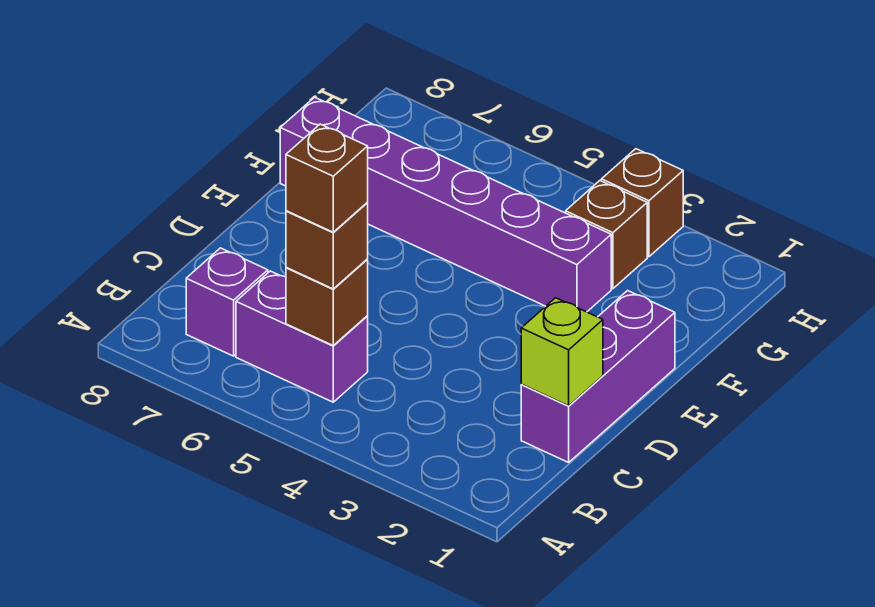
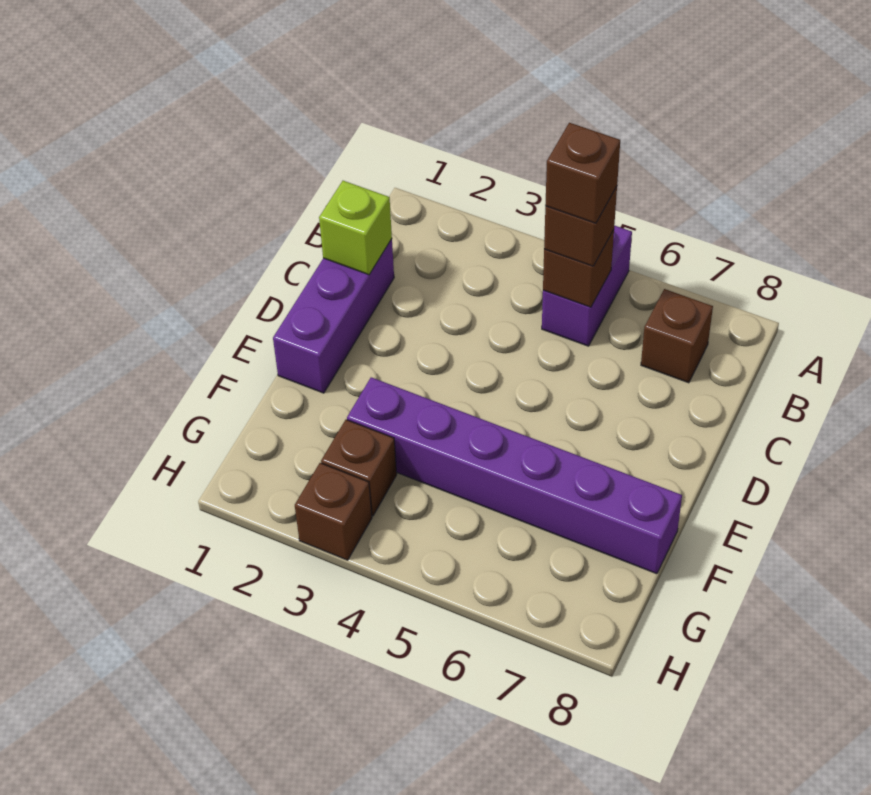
purple 1x2 brick [236,271,368,402] -> purple 1x2 brick turned to [542,225,632,346]
purple 1x1 brick [186,248,268,356] -> brown 1x1 brick [641,289,713,383]

